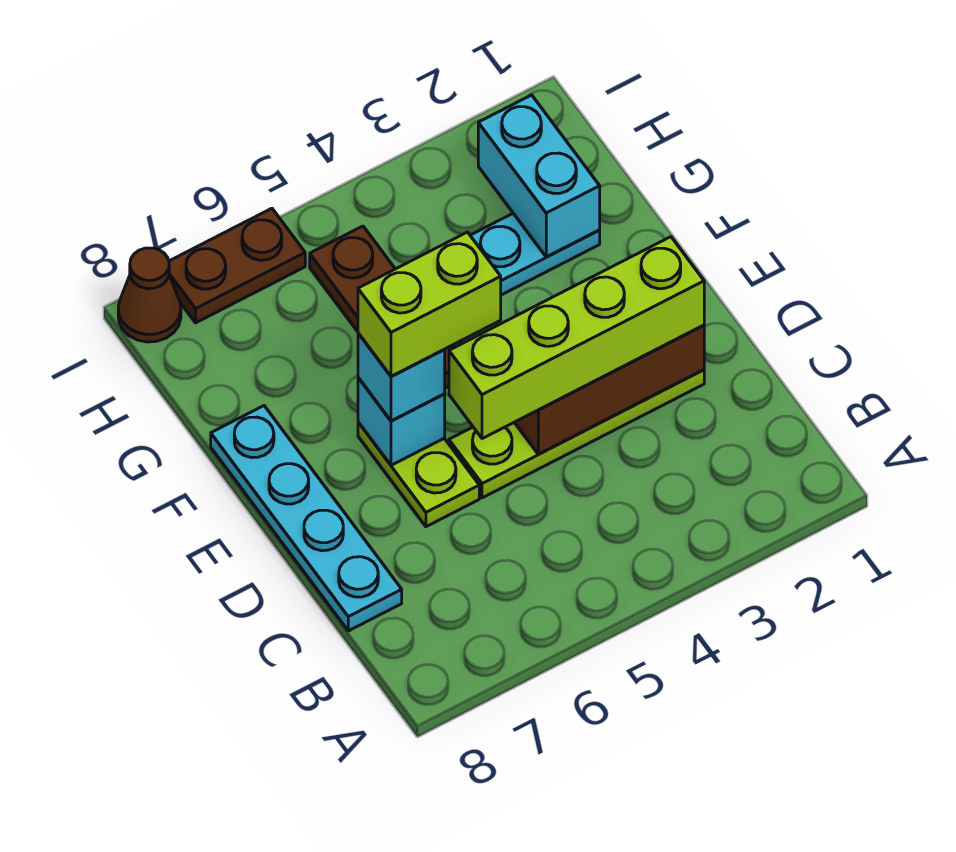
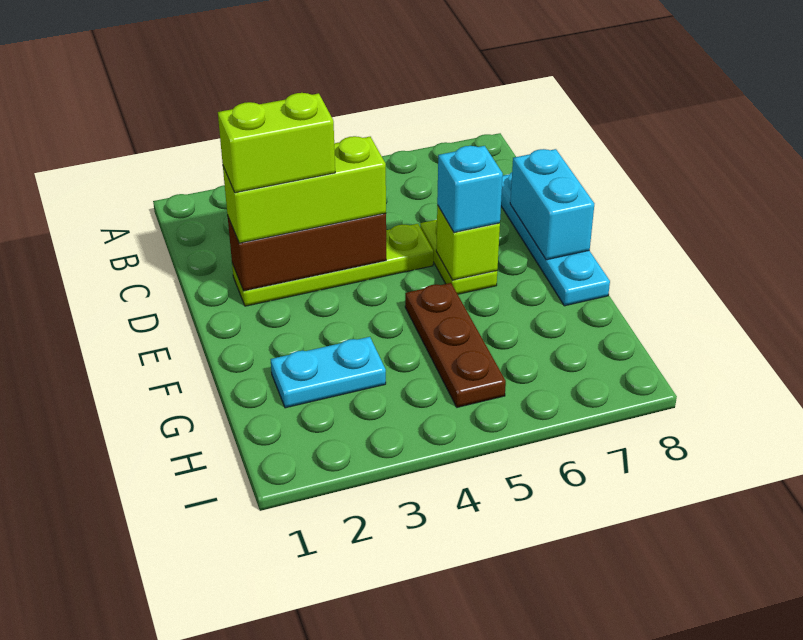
lime 1x4 brick [449,237,704,439] -> lime 1x3 brick [223,136,386,243]
lime 1x2 brick [358,232,501,377] -> lime 1x2 brick moved to [218,93,335,193]
cyan 1x1 brick [358,378,445,465] -> lime 1x1 brick [436,205,500,280]
cyan 1x2 brick [478,95,600,257] -> cyan 1x2 brick moved to [510,149,594,260]
brown 1x2 plate [169,208,305,323] -> none
brown 1x1 cone [118,248,181,342] -> none

